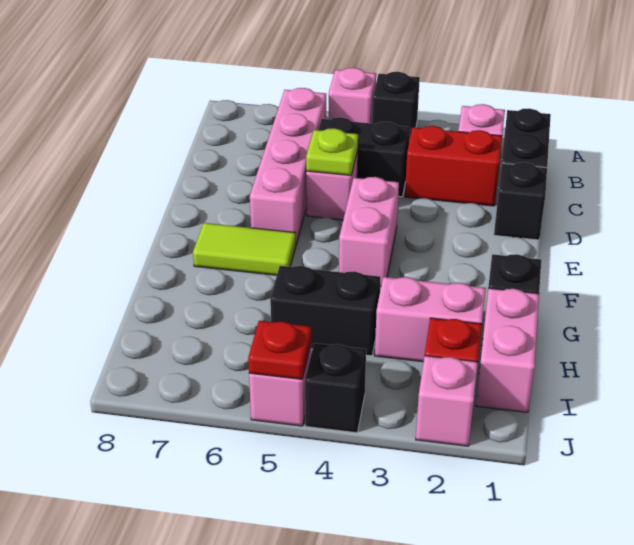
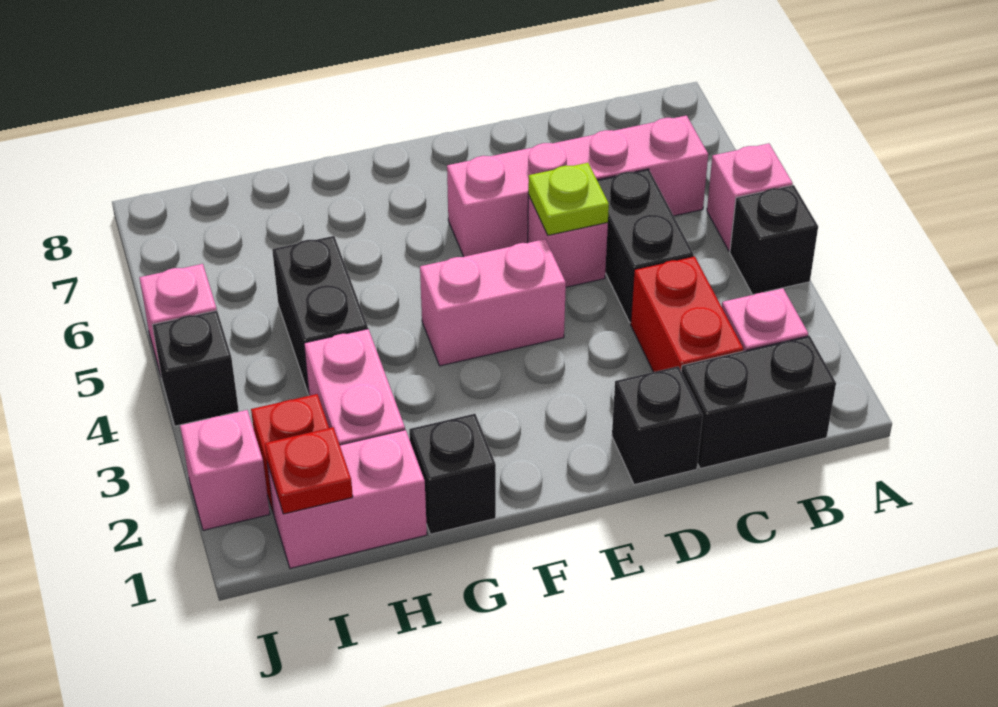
lime 1x2 tile [193,223,296,275] -> none
red 1x1 plate [248,321,311,379] -> red 1x1 plate moved to [265,427,353,514]

